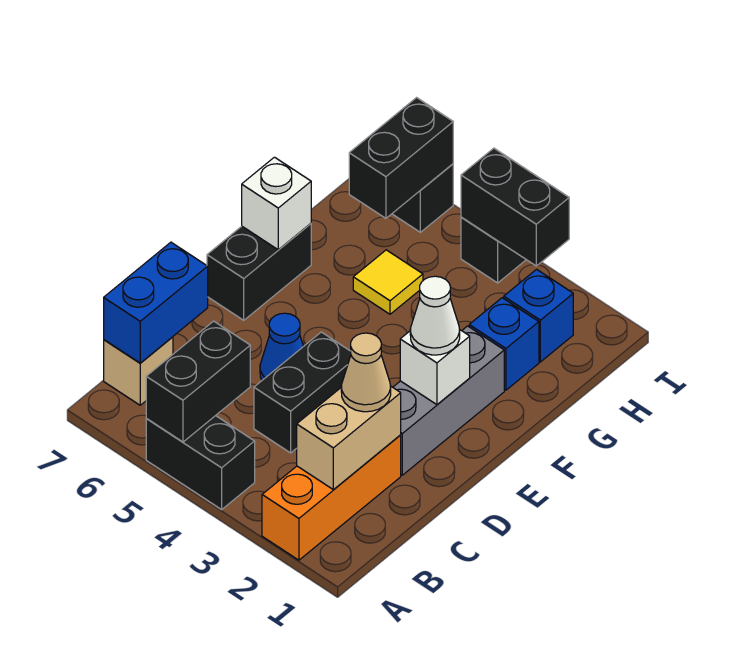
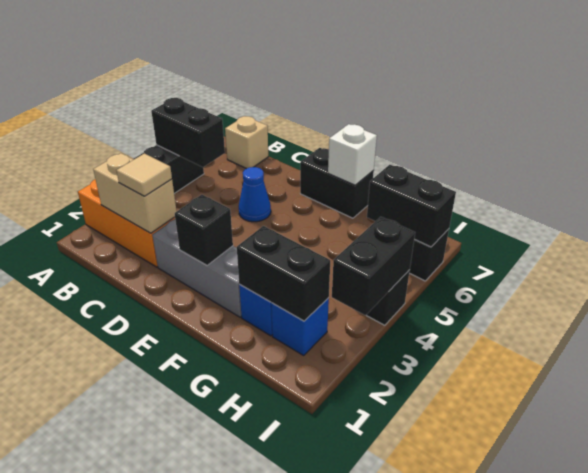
blue 1x2 brick [104,242,208,363] -> none
tan 1x1 cone [341,333,391,412] -> tan 1x1 tile [116,153,172,196]
black 1x2 brick [254,332,351,453] -> black 1x2 brick moved to [237,226,330,321]
white 1x1 brick [400,329,470,405] -> black 1x1 brick [175,195,233,265]
white 1x1 cone [410,276,460,355] -> none
yellow 1x1 tile [353,250,423,314] -> none

